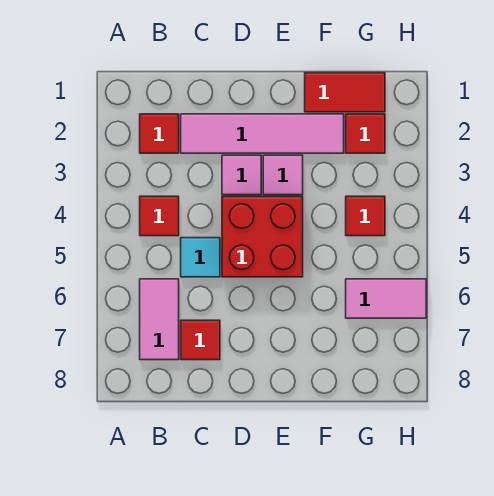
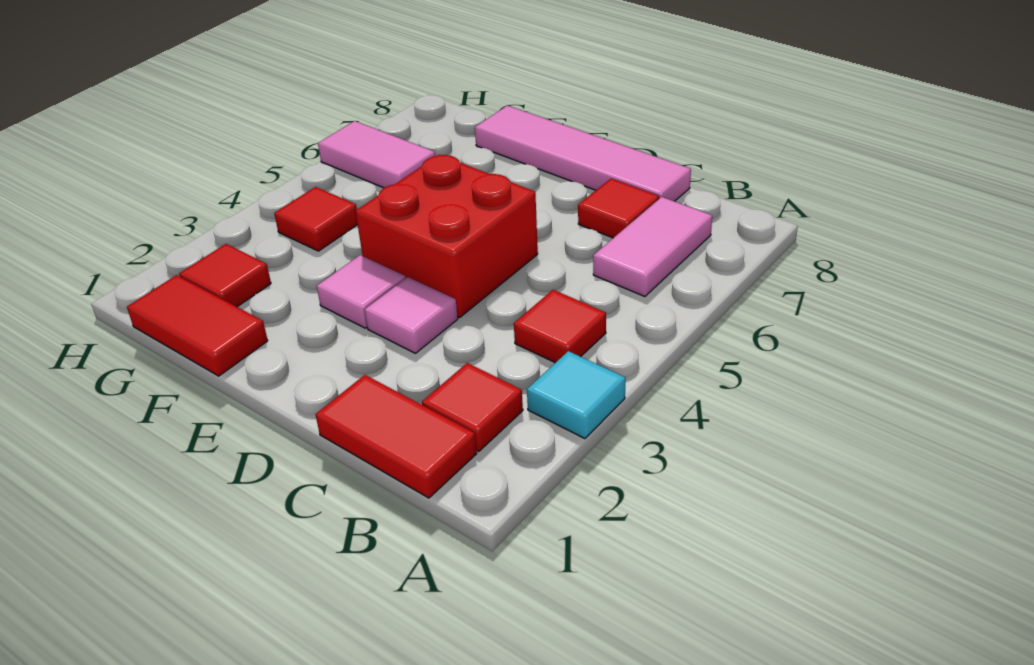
none -> red 1x2 tile [315,375,477,498]
pink 1x4 tile [181,114,344,153] -> pink 1x4 tile moved to [475,106,691,201]
cyan 1x1 tile [181,238,220,277] -> cyan 1x1 tile moved to [527,351,626,439]

